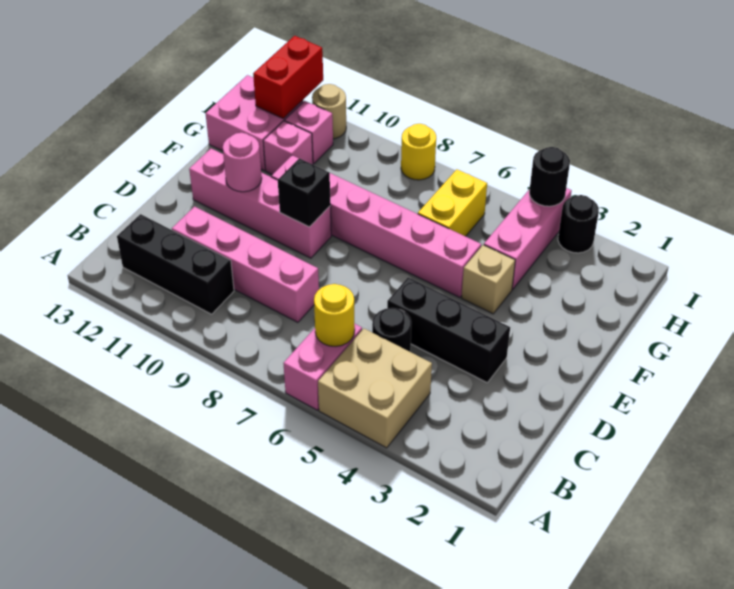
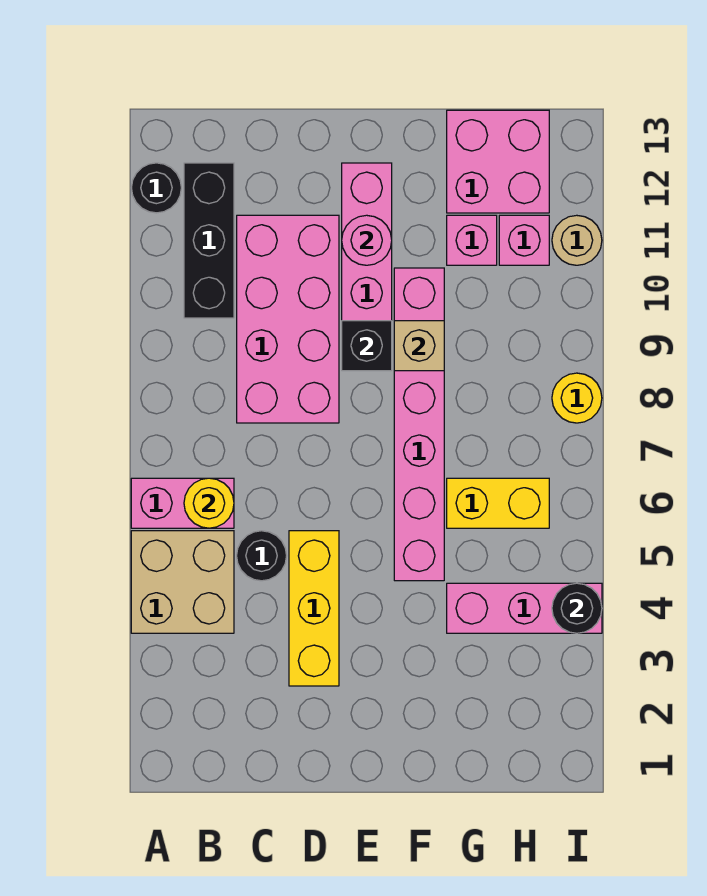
pink 1x4 brick [172,207,319,322] -> pink 2x4 brick [237,215,339,423]
black 1x3 brick [387,277,510,382] -> yellow 1x3 brick [289,531,339,686]
tan 1x1 brick [462,245,515,314] -> tan 1x1 brick moved to [394,321,444,371]
red 1x2 brick [253,36,323,119] -> none
black 1x1 round brick [558,195,599,253] -> black 1x1 round brick moved to [131,163,181,213]

